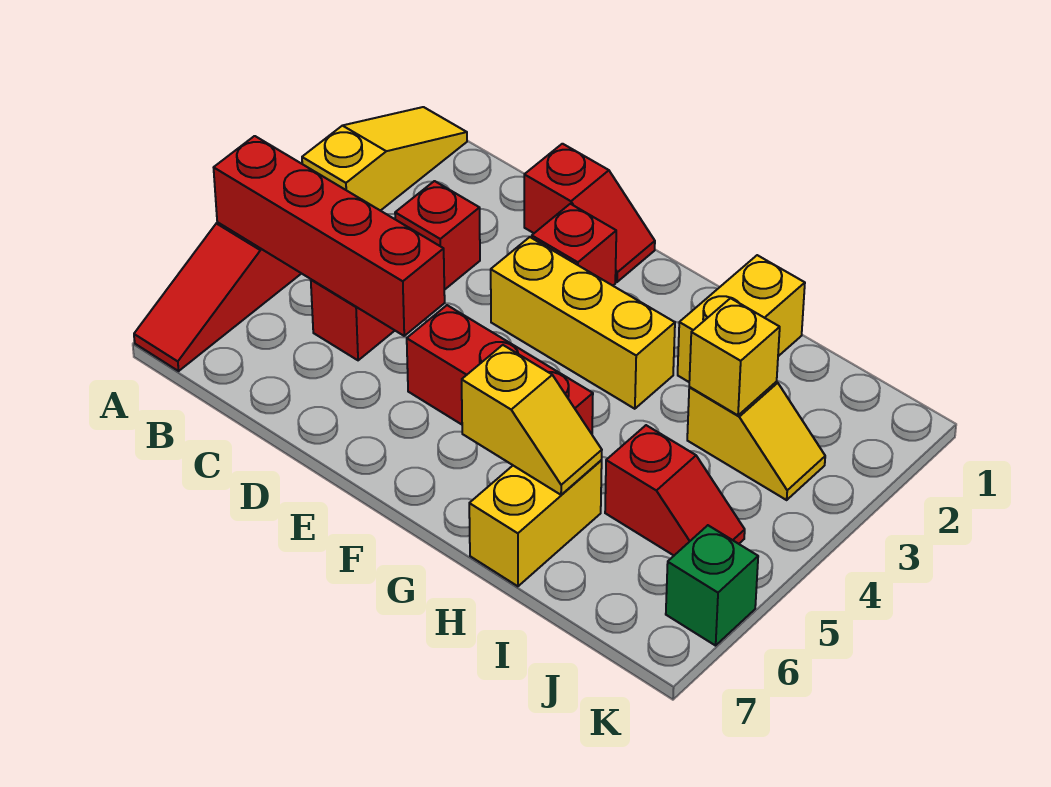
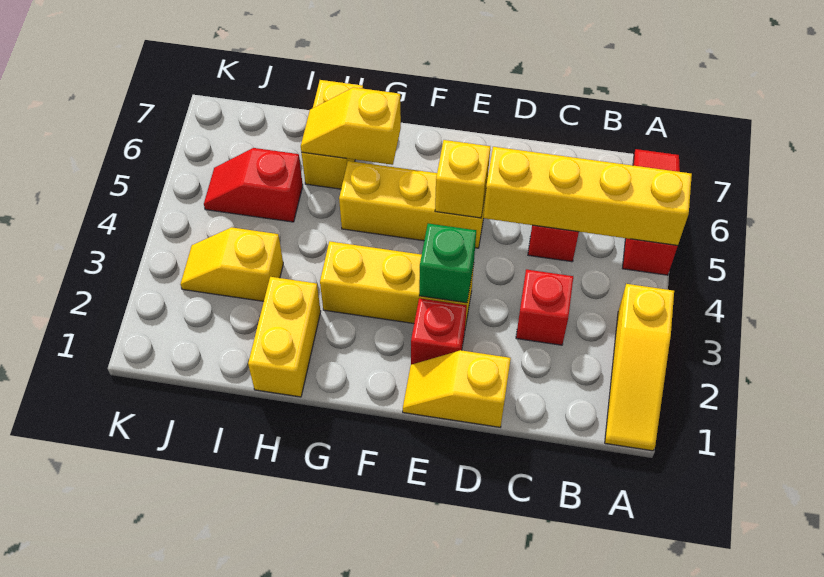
red 1x4 brick [214,136,445,336] -> yellow 1x4 brick [484,147,692,246]
red 1x2 slope [524,144,655,282] -> yellow 1x2 slope [403,350,511,427]
red 1x3 brick [407,305,593,434] -> yellow 1x3 brick [339,161,486,248]
yellow 1x1 brick [689,298,780,415] -> yellow 1x1 brick moved to [435,140,490,218]
green 1x1 brick [666,525,758,646] -> green 1x1 brick moved to [419,223,476,303]

